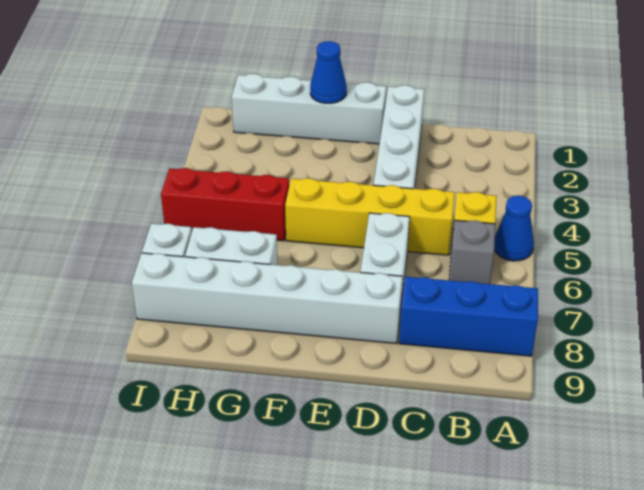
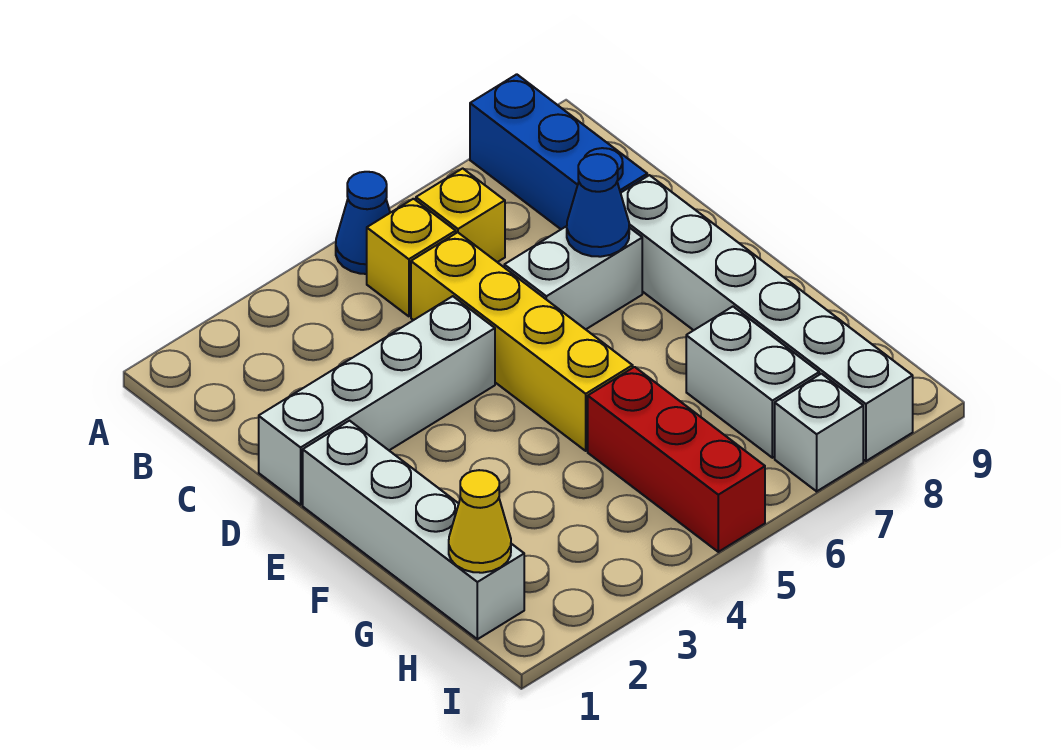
grey 1x1 brick [449,220,495,284] -> yellow 1x1 brick [416,168,505,262]
blue 1x1 cone [310,41,347,103] -> blue 1x1 cone moved to [567,154,629,257]
none -> yellow 1x1 cone [449,470,511,573]

